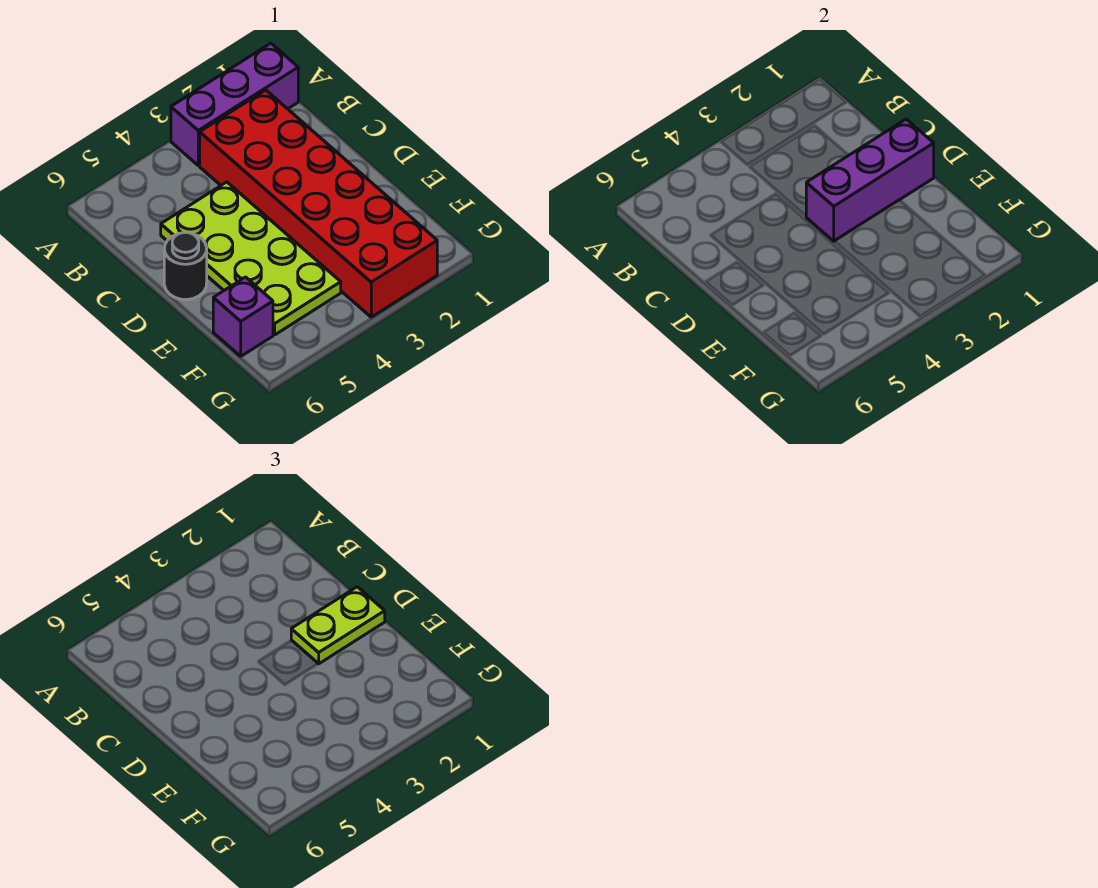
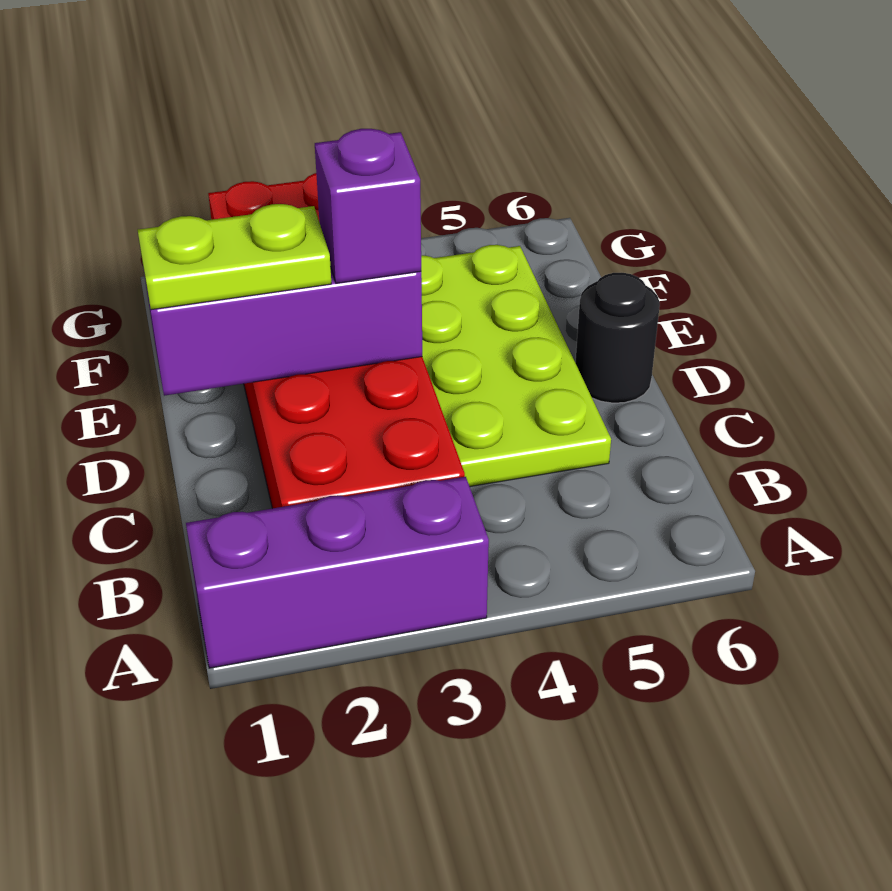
purple 1x1 brick [213,277,273,356] -> purple 1x1 brick moved to [315,129,421,283]

